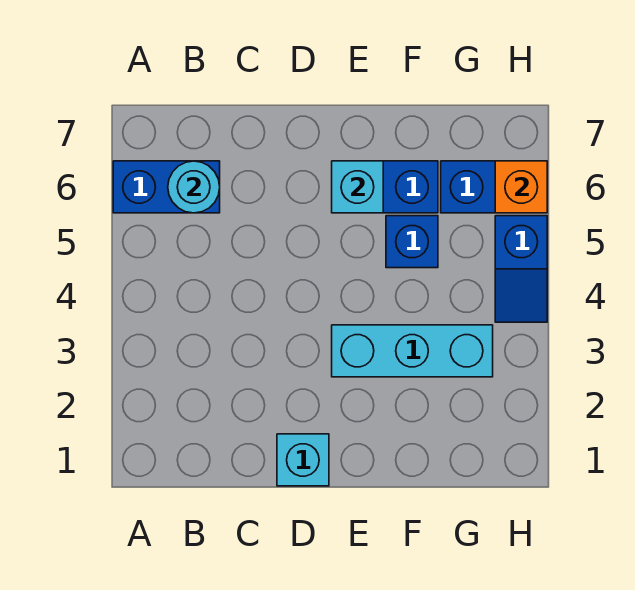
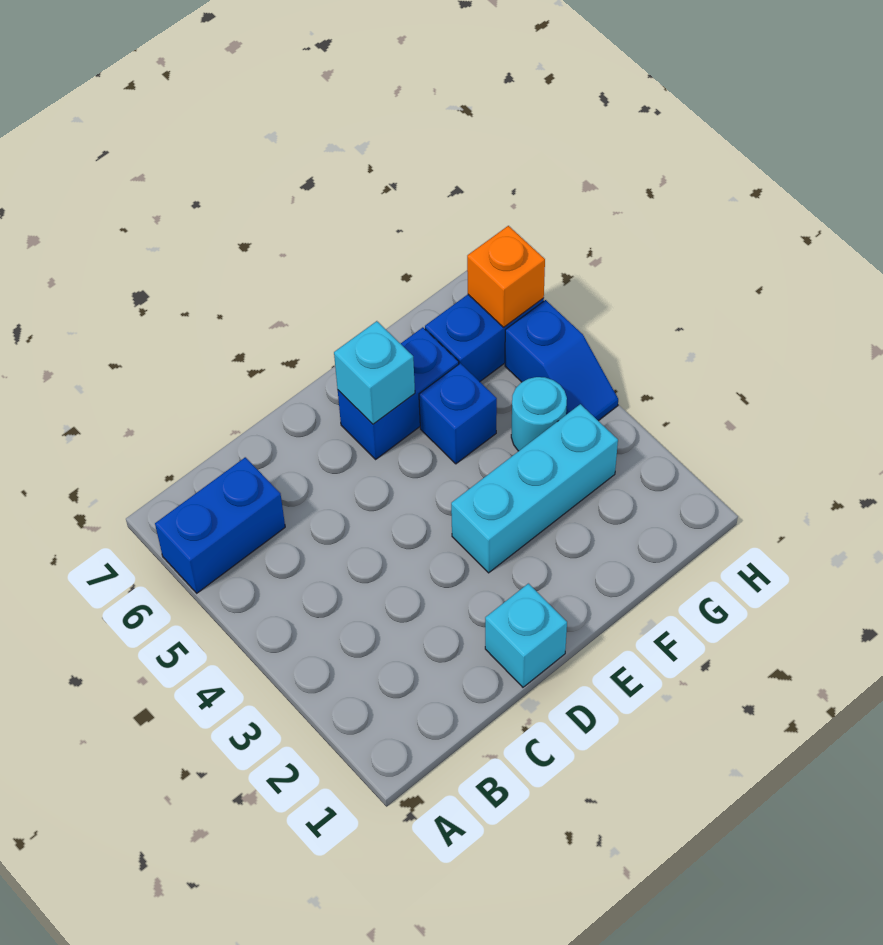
cyan 1x1 round brick [168,161,220,213] -> cyan 1x1 round brick moved to [511,377,567,451]

